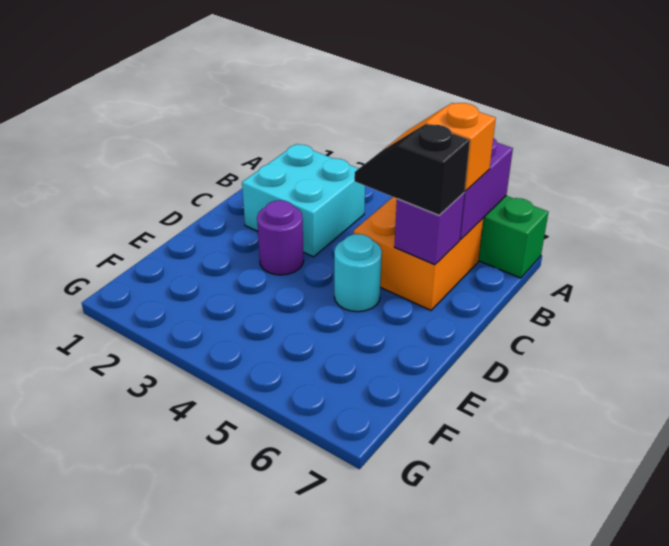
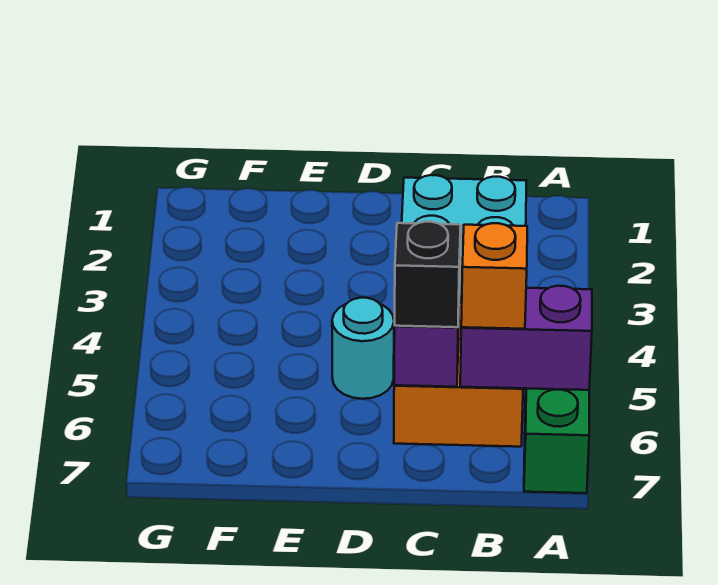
purple 1x1 round brick [257,200,304,275] -> none

